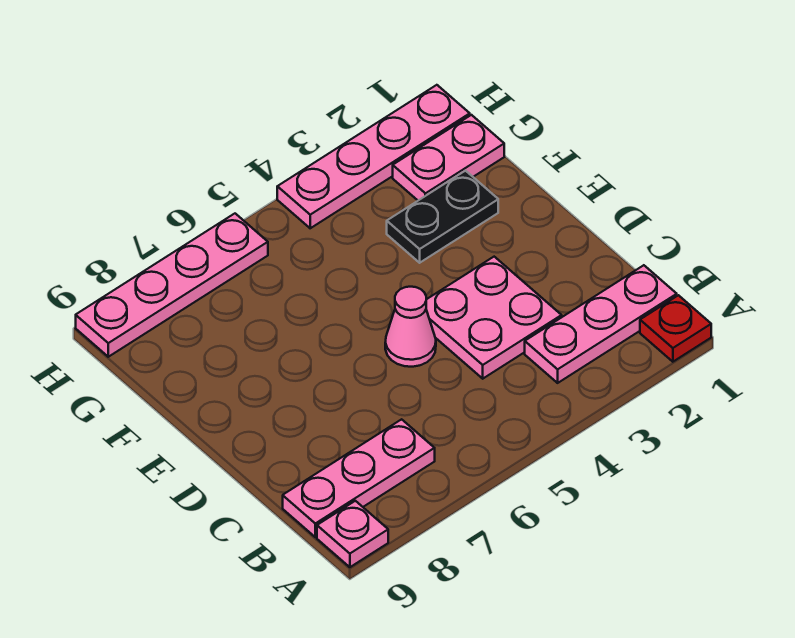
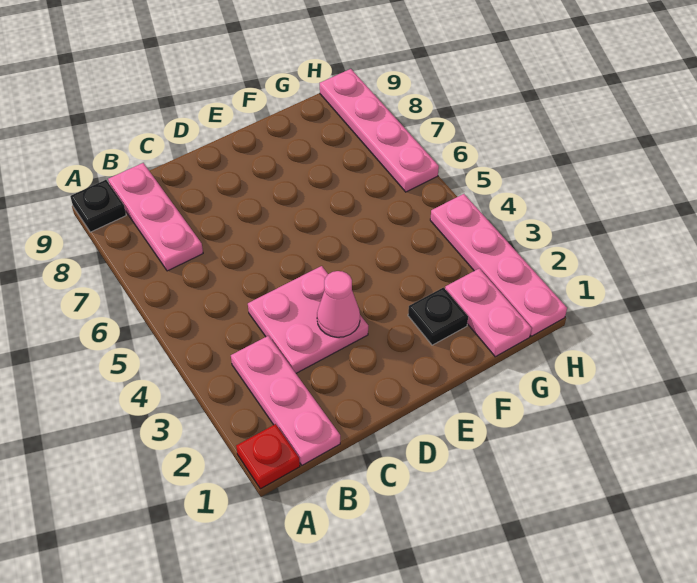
pink 1x1 plate [317,501,388,567] -> black 1x1 plate [70,180,126,232]
pink 1x1 cone [385,287,436,367] -> pink 1x1 cone moved to [317,271,360,337]
black 1x2 plate [387,171,498,263] -> black 1x1 plate [408,288,468,345]

